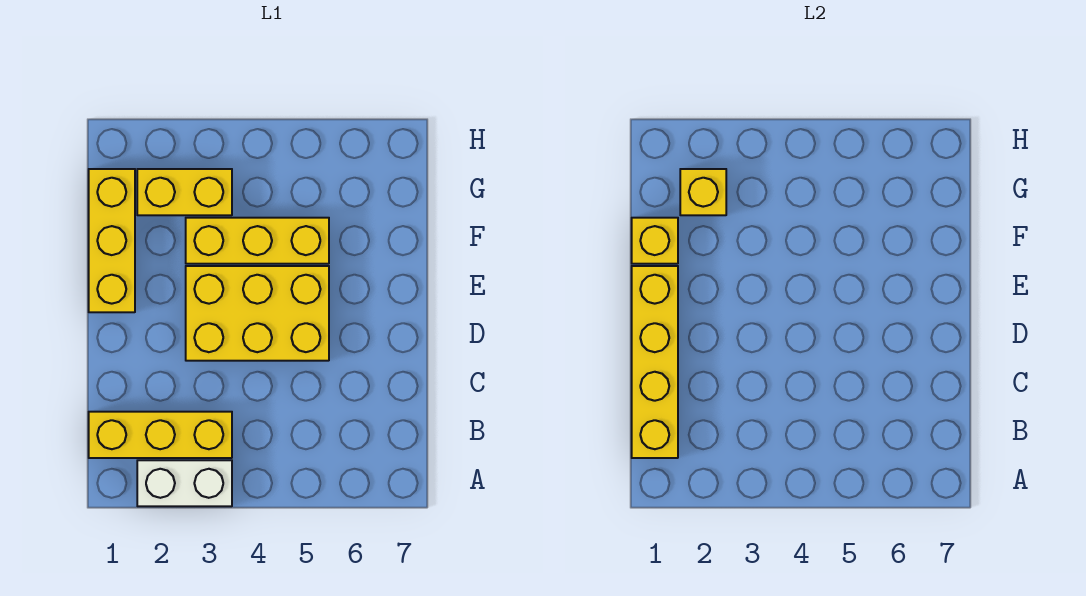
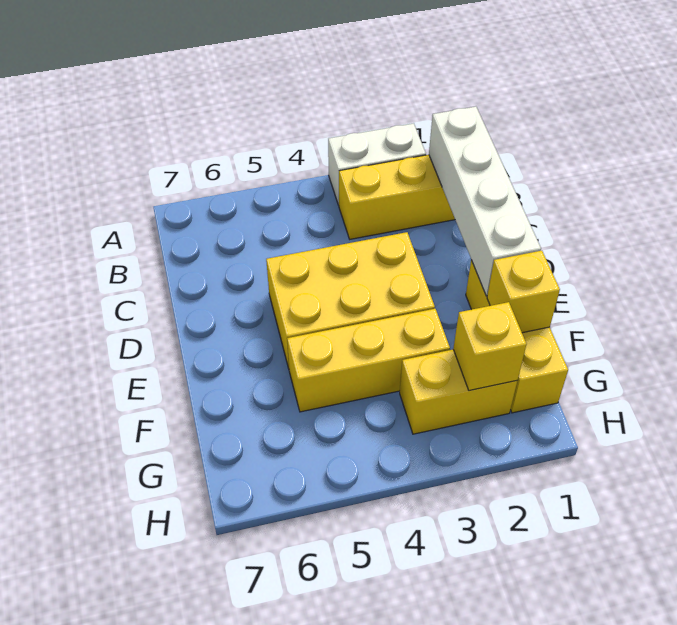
yellow 1x4 brick [632,266,678,458] -> white 1x4 brick [429,107,541,296]

